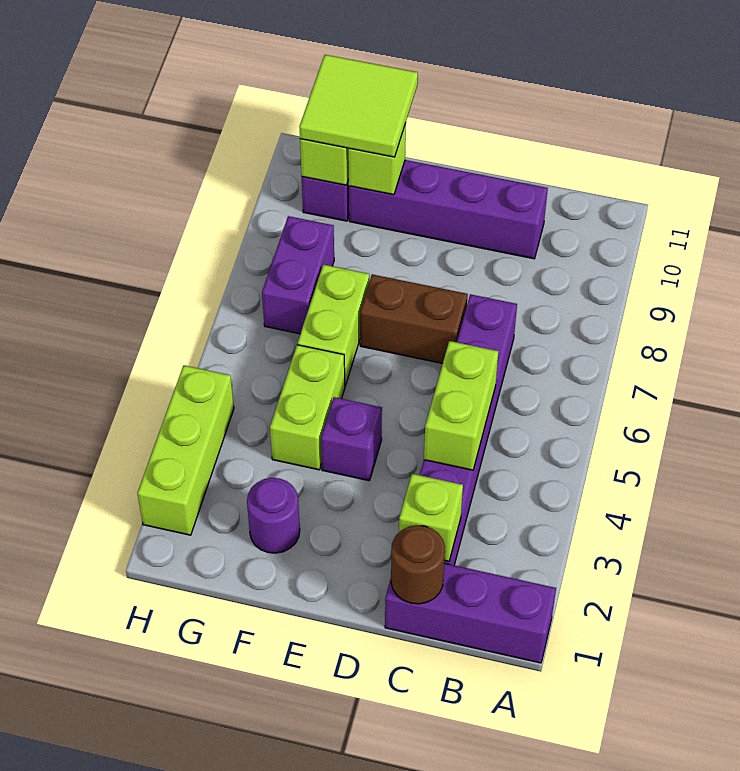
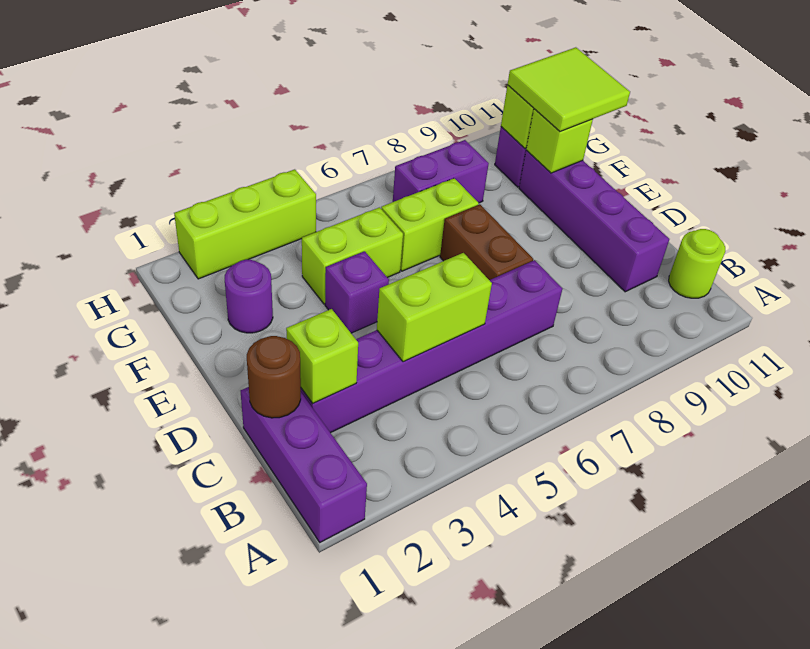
none -> lime 1x1 round brick [669,229,725,298]

